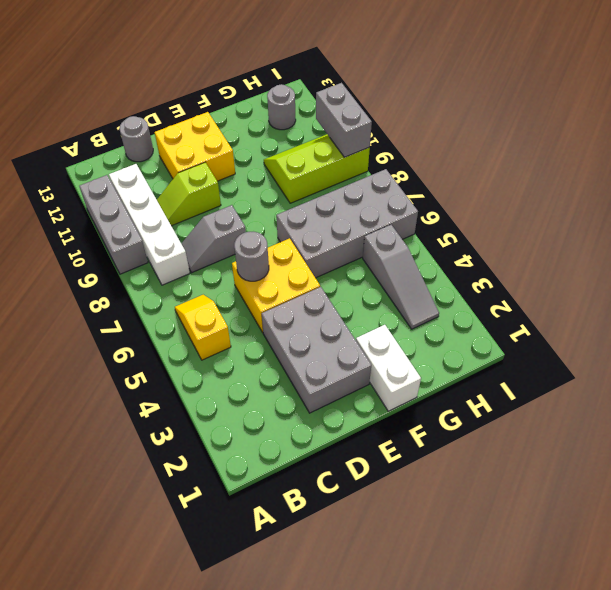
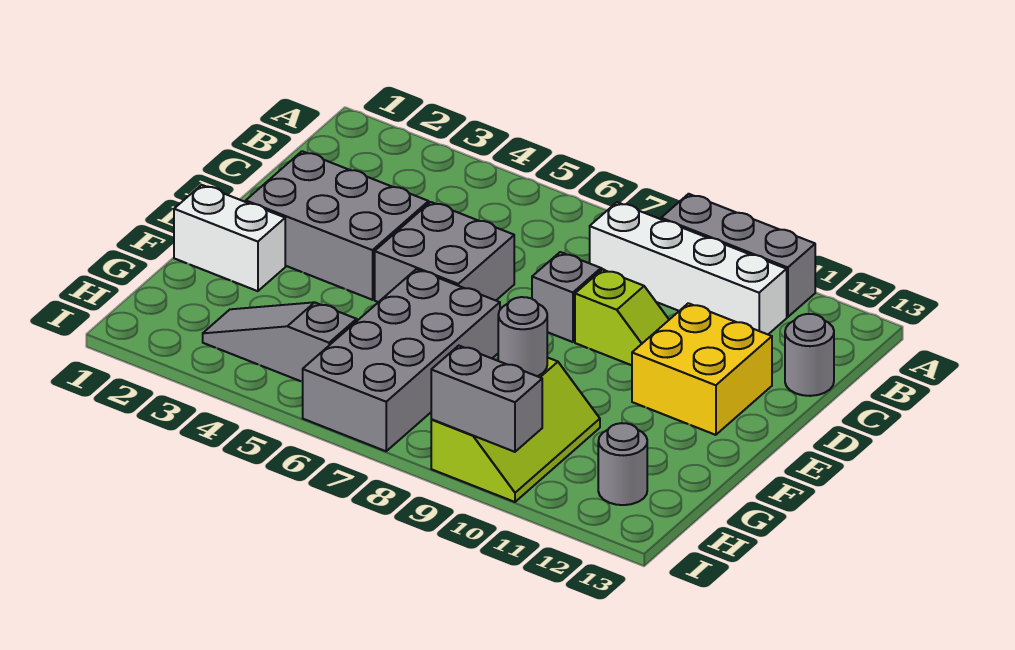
yellow 1x2 slope [175,295,231,360] -> none
lime 1x2 slope [157,162,221,226] -> lime 1x2 slope turned to [575,270,669,365]
yellow 2x2 brick [232,238,320,332] -> grey 2x2 brick [375,202,514,302]
grey 1x1 round brick [234,232,269,281] -> grey 1x1 round brick moved to [498,297,547,376]

